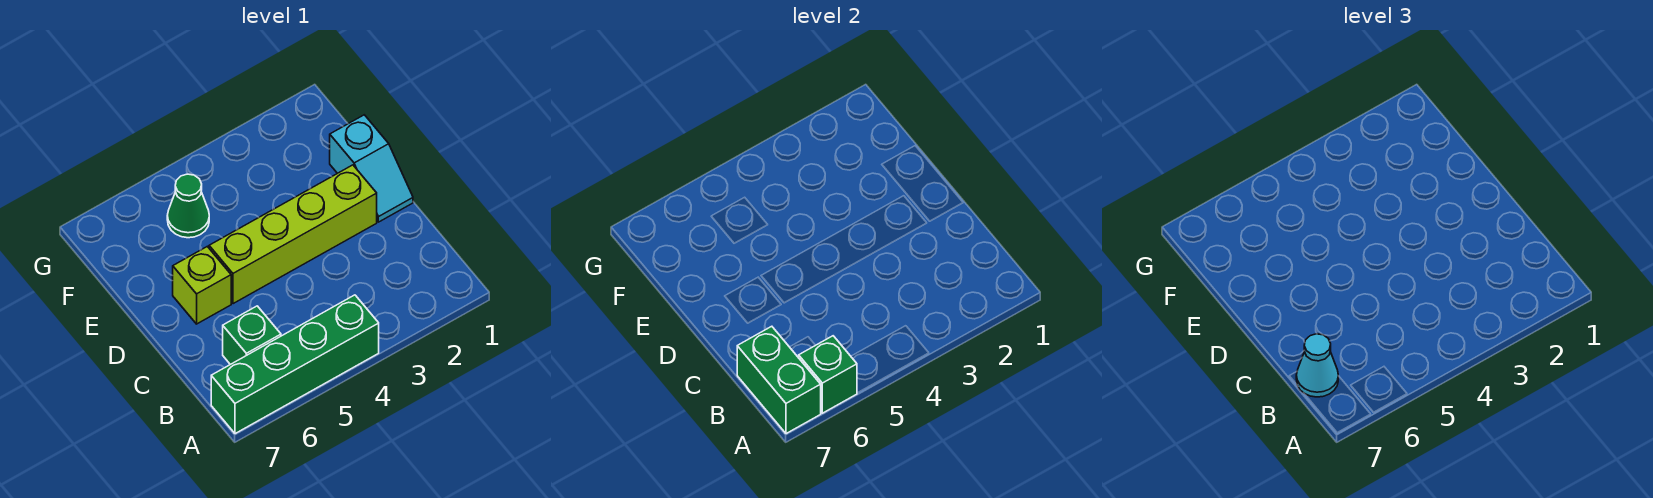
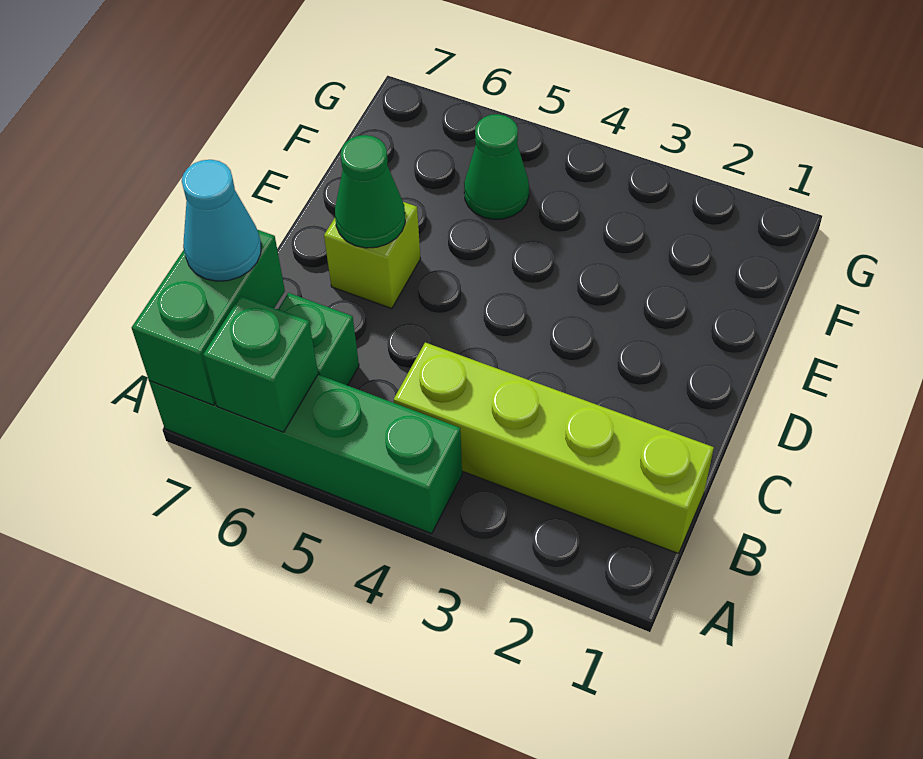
cyan 1x2 slope [330,115,413,222] -> none
lime 1x4 brick [209,165,377,304] -> lime 1x4 brick moved to [394,342,714,554]
none -> green 1x1 cone [335,135,405,248]

